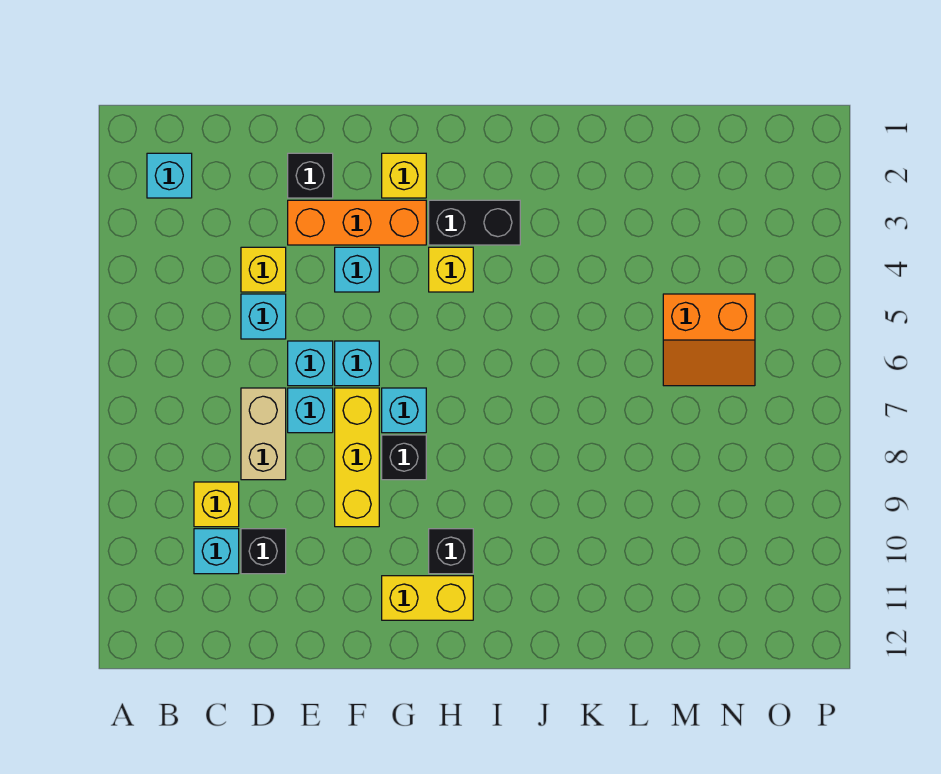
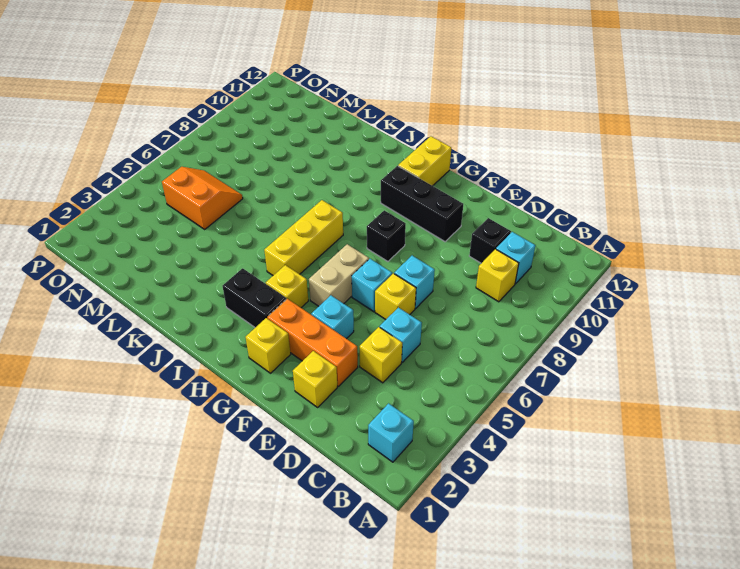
tan 1x2 brick [241,388,286,480] -> tan 1x2 brick moved to [309,244,369,306]
black 1x1 brick [288,153,333,198] -> yellow 1x1 brick [293,351,337,407]
cyan 1x1 brick [288,341,333,386] -> yellow 1x1 brick [375,273,416,320]
yellow 1x3 brick [335,388,379,527] -> yellow 1x3 brick moved to [264,200,343,275]
cyan 1x1 brick [382,388,426,433] -> none
yellow 1x2 brick [382,576,473,620] -> yellow 1x2 brick turned to [398,136,451,186]
black 1x1 brick [429,529,473,574] -> black 1x3 brick [381,166,463,242]

